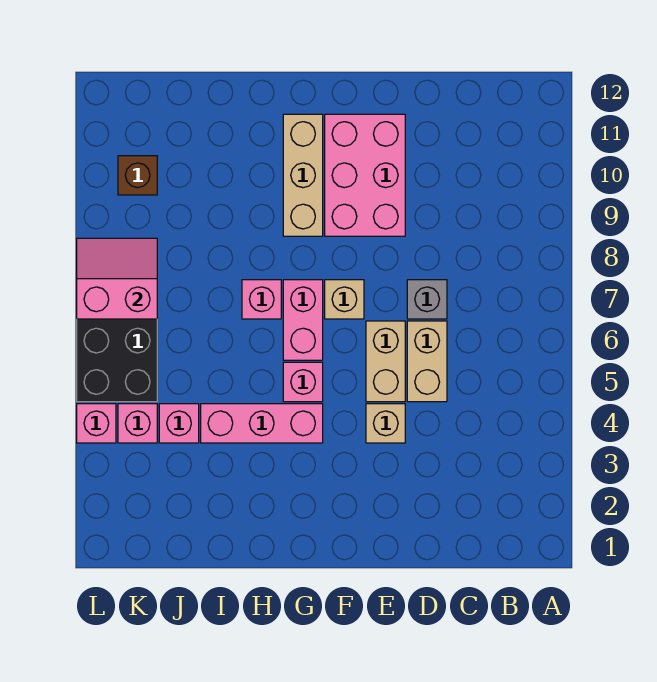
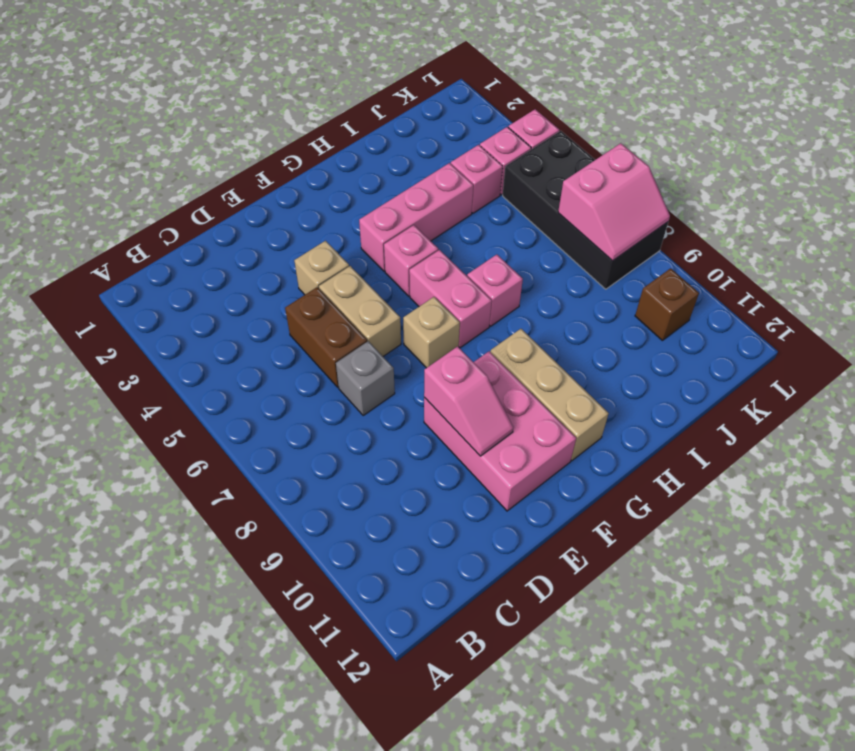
tan 1x2 brick [407,321,447,402] -> brown 1x2 brick [285,287,367,387]
none -> pink 1x2 slope [424,346,513,456]

